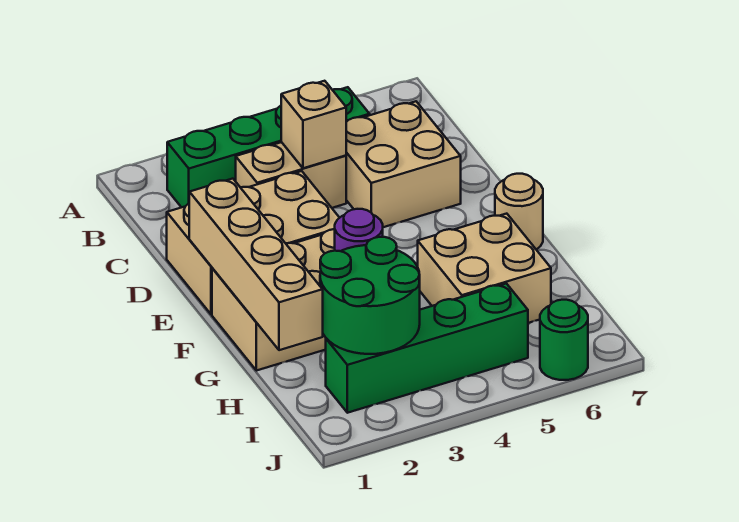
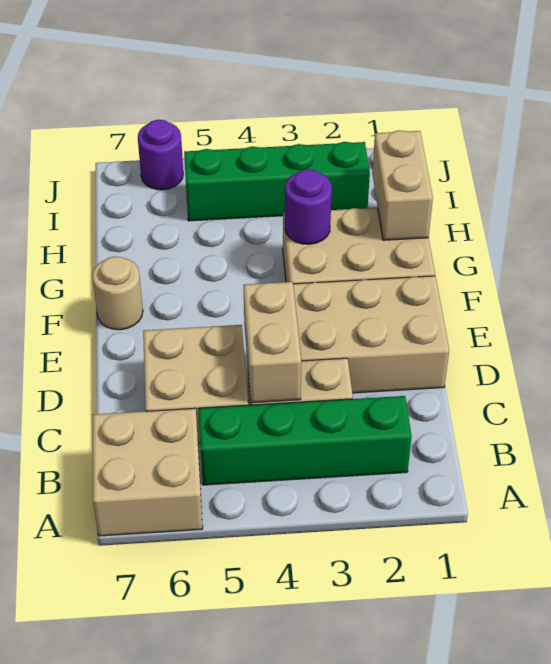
tan 1x1 brick [281,81,346,168] -> tan 1x2 brick [243,282,301,403]
tan 1x4 brick [189,179,323,350] -> tan 1x2 brick [372,130,433,240]
tan 2x2 brick [418,214,551,323] -> tan 2x2 brick moved to [93,408,203,536]
green 2x2 round brick [320,237,420,354] -> none
green 1x1 round brick [540,300,588,380] -> purple 1x1 round brick [138,120,183,190]

